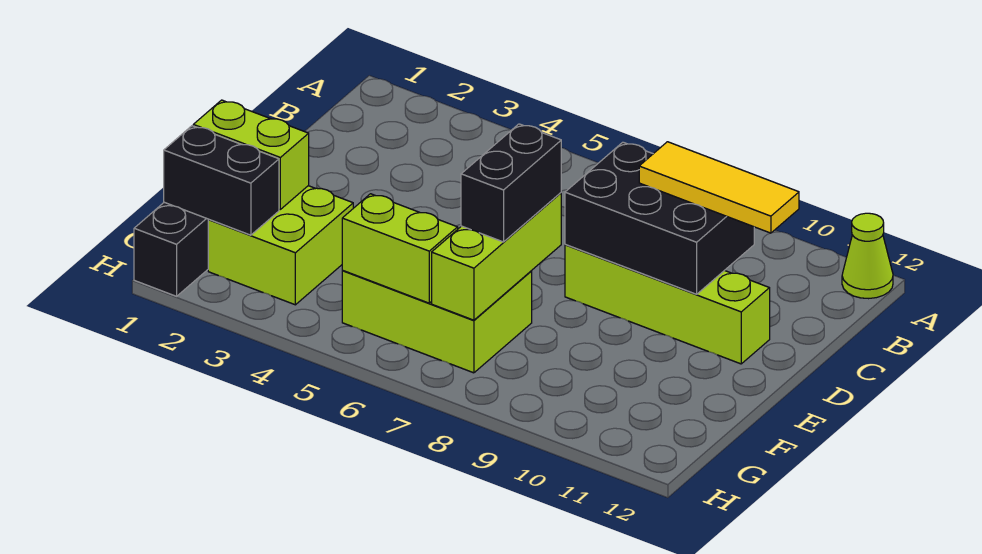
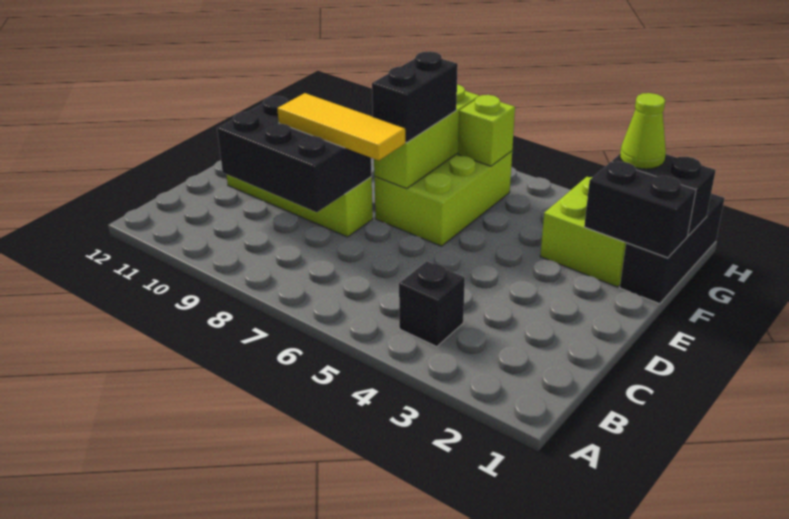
lime 1x1 cone [842,213,893,299] -> lime 1x1 cone moved to [620,93,666,169]
none -> black 1x1 brick [399,261,465,347]
yellow 1x3 tile [639,142,799,233] -> yellow 1x3 tile moved to [277,93,405,161]
lime 1x2 brick [193,100,309,209] -> black 1x2 brick [584,162,696,258]
lime 2x3 brick [342,270,532,373] -> lime 2x3 brick turned to [374,151,512,246]
lime 1x2 brick [342,194,458,303] -> lime 1x1 brick [458,95,515,166]

